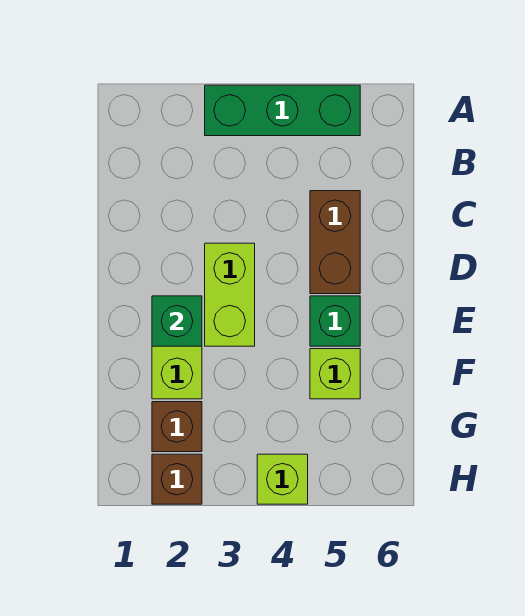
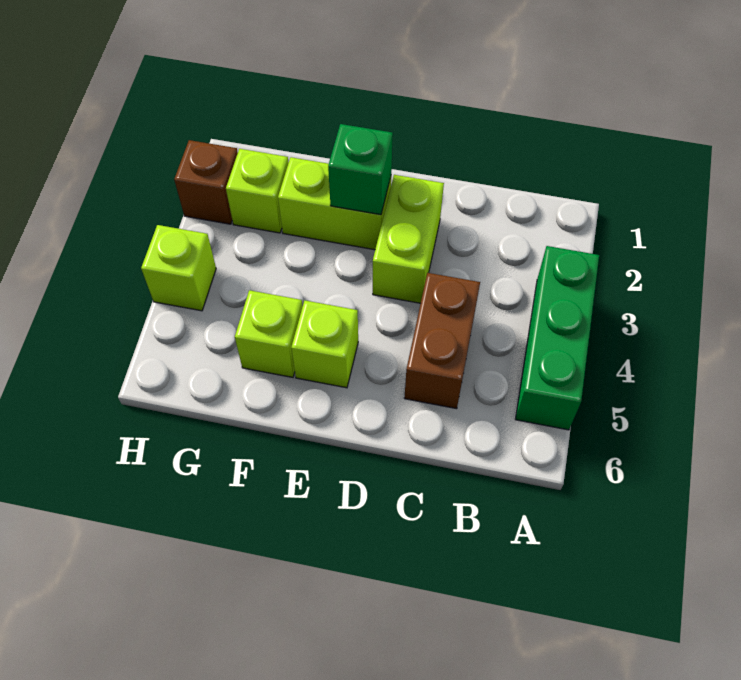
brown 1x2 brick [310,191,360,294] -> brown 1x2 brick turned to [404,273,480,409]
lime 1x2 brick [205,243,255,346] -> lime 1x2 brick turned to [373,175,444,303]
green 1x1 brick [310,296,360,346] -> lime 1x1 brick [291,301,358,388]
brown 1x1 brick [152,402,202,452] -> lime 1x1 brick [226,149,289,233]

